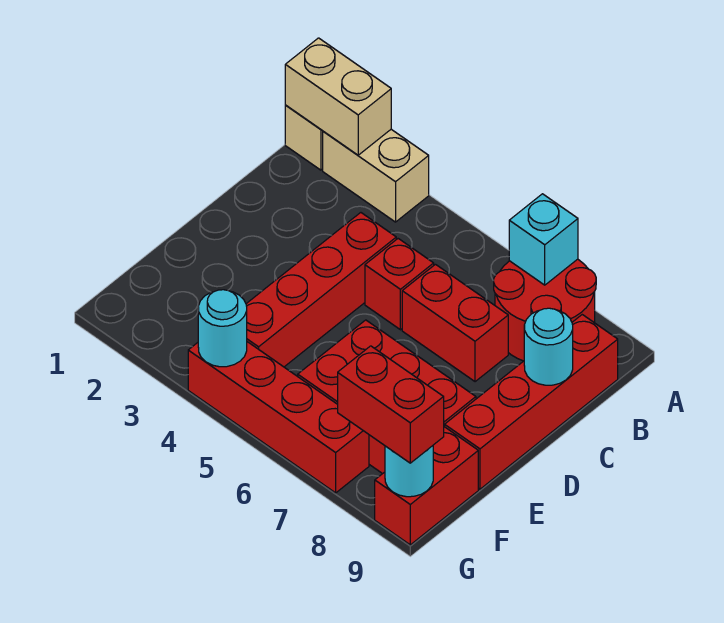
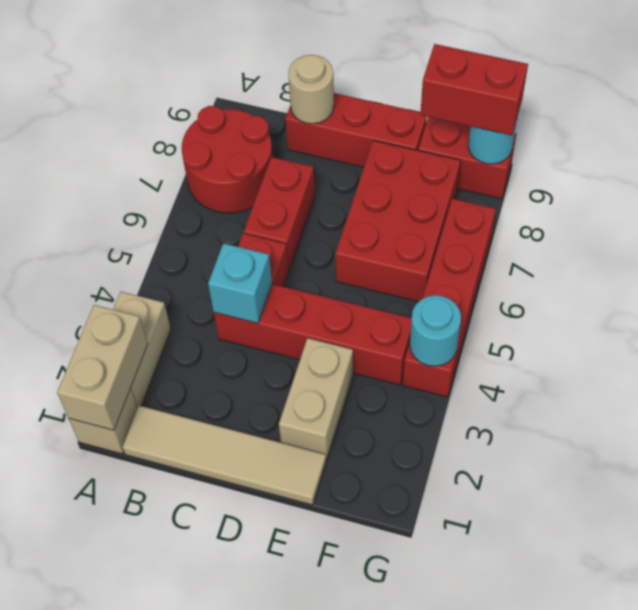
cyan 1x1 brick [509,194,578,285] -> cyan 1x1 brick moved to [208,243,272,323]
none -> tan 1x4 tile [123,406,326,505]
red 1x4 brick [445,315,618,489] -> red 1x3 brick [285,93,427,167]
cyan 1x1 round brick [524,308,573,385] -> tan 1x1 round brick [288,55,334,124]
none -> tan 1x2 brick [279,338,353,460]
red 1x2 brick [338,346,444,463] -> red 1x2 brick turned to [420,44,528,135]

